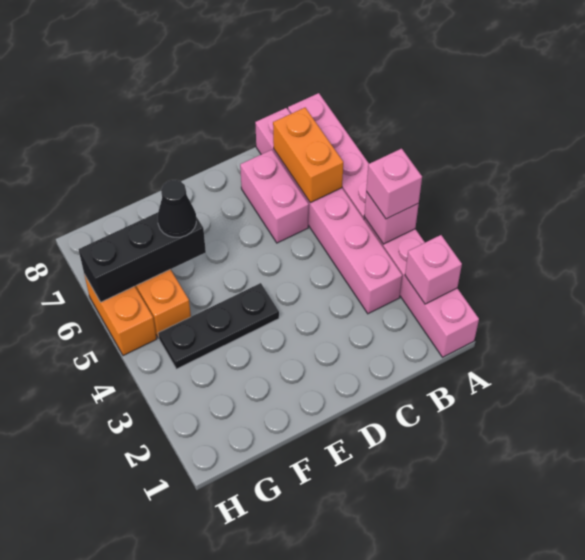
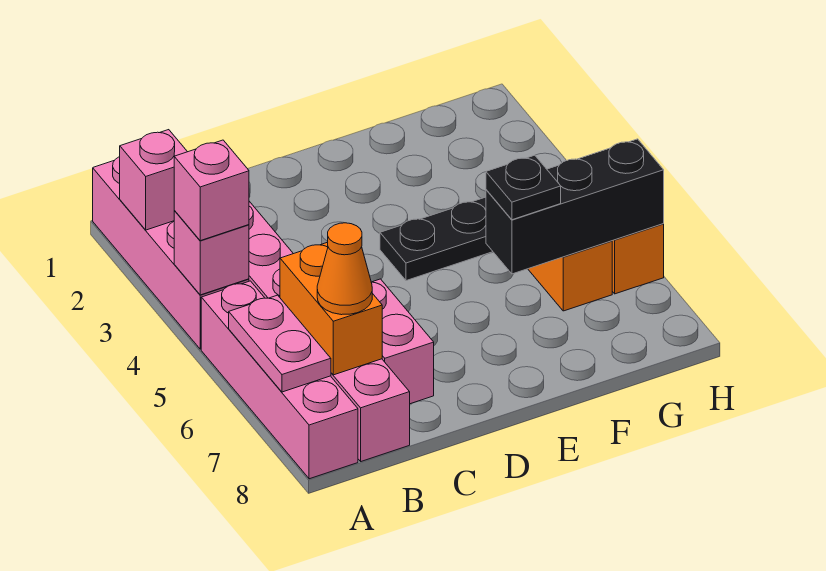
none -> pink 1x2 plate [229,295,331,392]
none -> orange 1x1 cone [317,223,372,315]
black 1x1 cone [158,180,196,237] -> black 1x1 plate [486,155,561,220]

